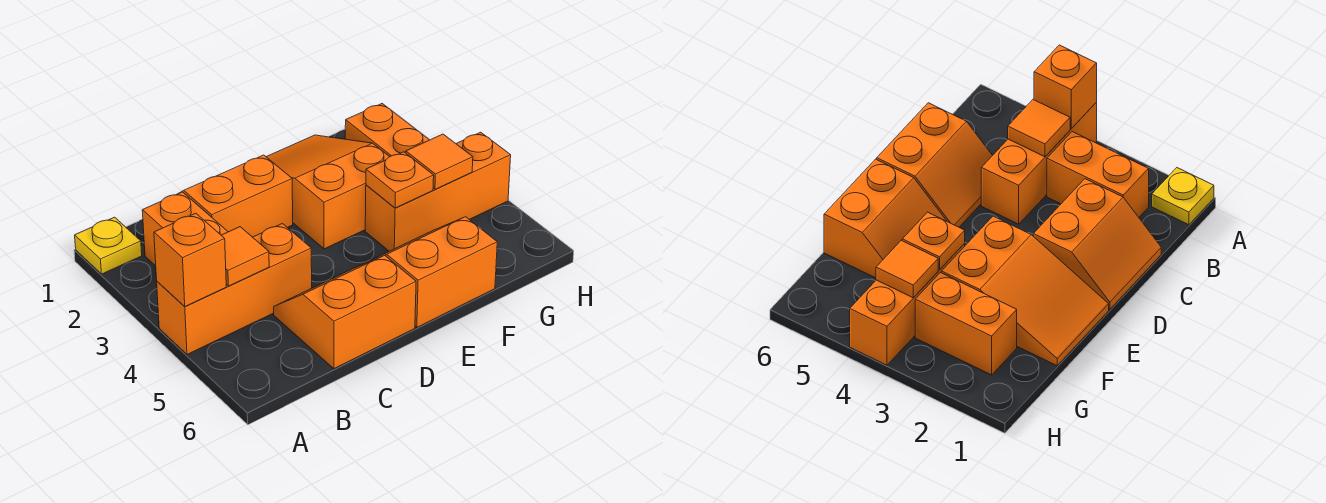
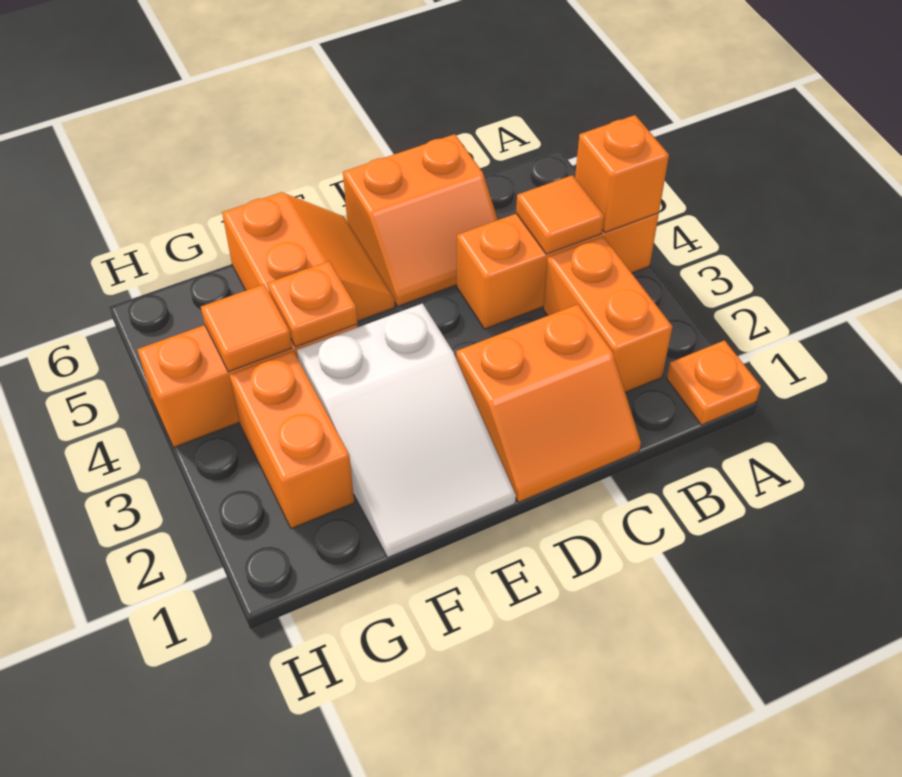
yellow 1x1 plate [75,217,142,274] -> orange 1x1 plate [667,340,761,425]
orange 2x3 slope [267,135,389,249] -> white 2x3 slope [297,304,516,558]
orange 2x2 slope [362,217,497,327] -> orange 2x2 slope turned to [222,192,395,321]

